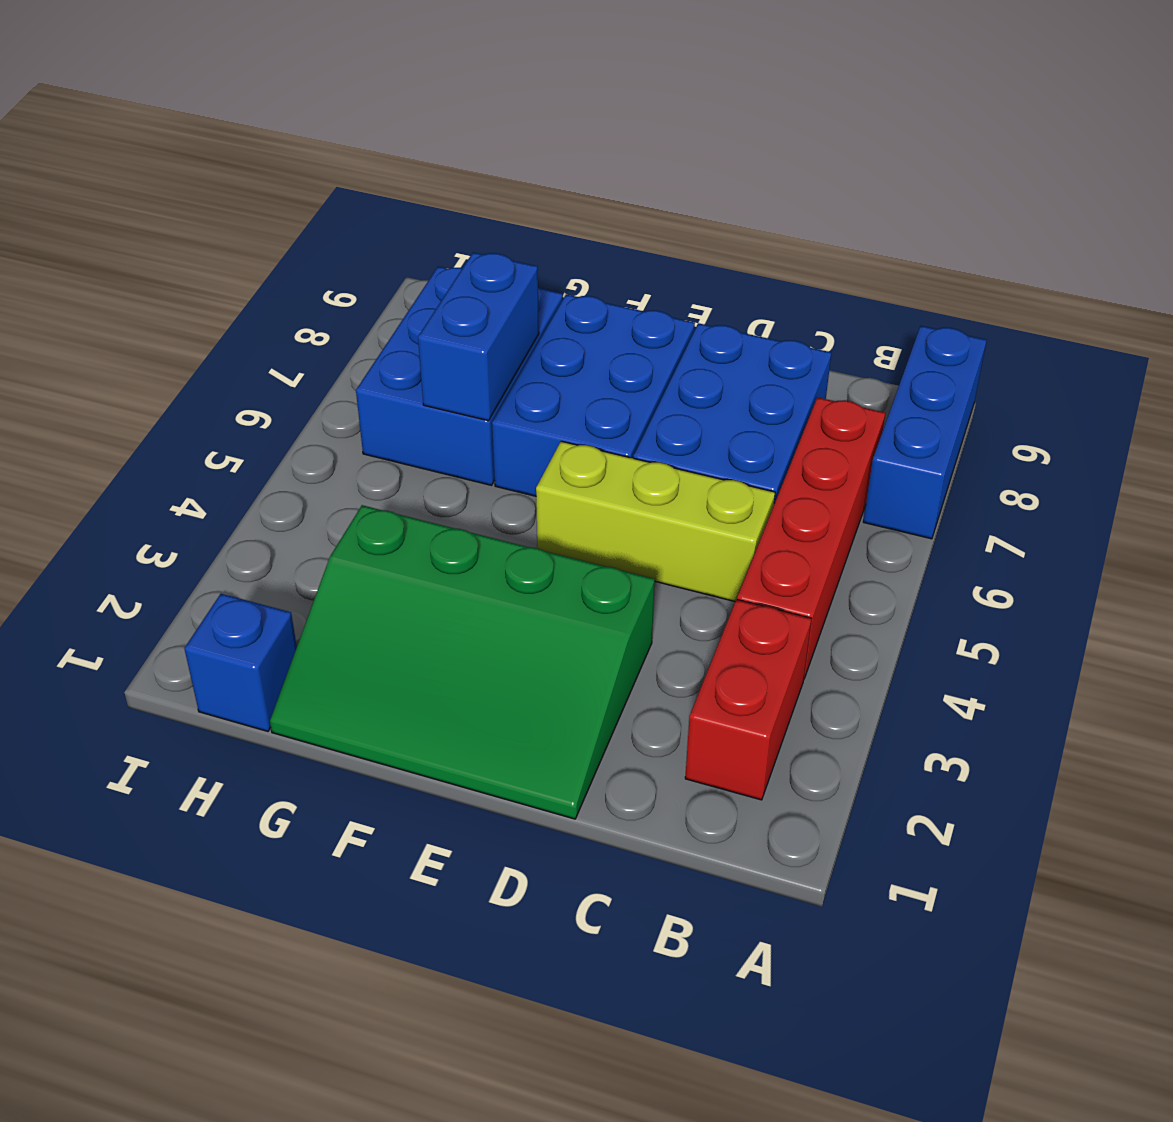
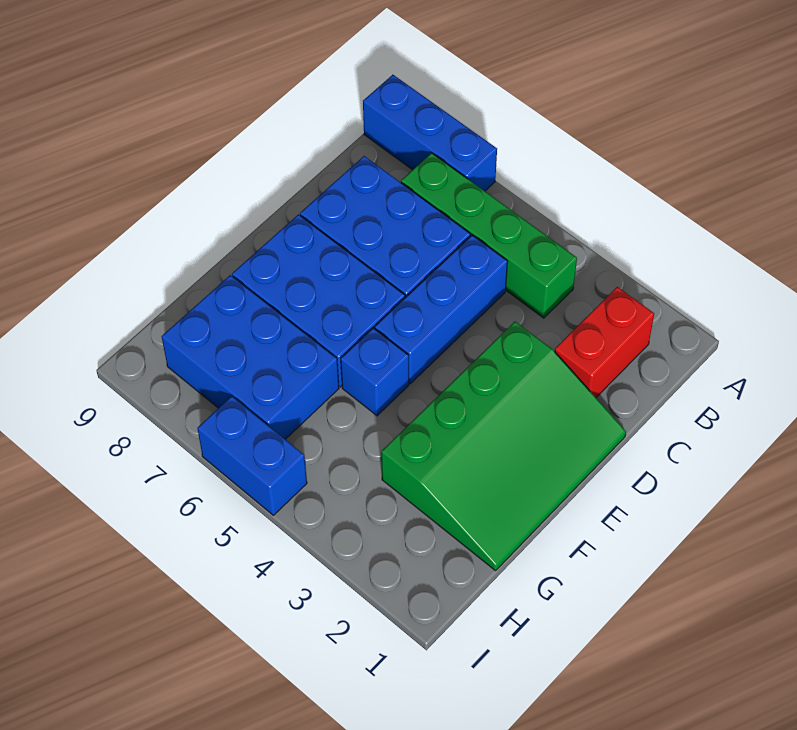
red 1x2 brick [685,600,811,800] -> red 1x2 brick turned to [555,287,654,397]
red 1x4 brick [737,397,885,678] -> green 1x4 brick [401,153,577,318]
lime 1x3 brick [536,441,775,601] -> blue 1x3 brick [375,235,508,384]
blue 1x2 brick [418,252,539,421] -> blue 1x2 brick moved to [197,396,307,515]
blue 1x1 brick [184,594,297,731] -> blue 1x1 brick moved to [341,328,409,416]

